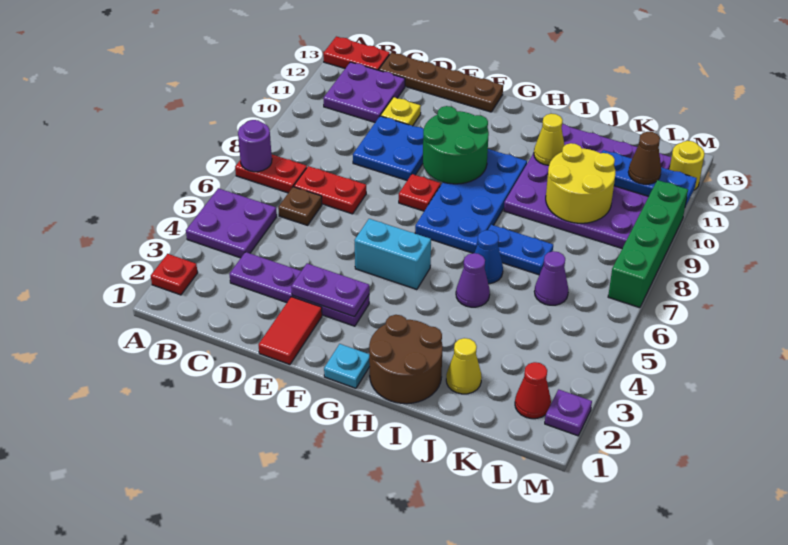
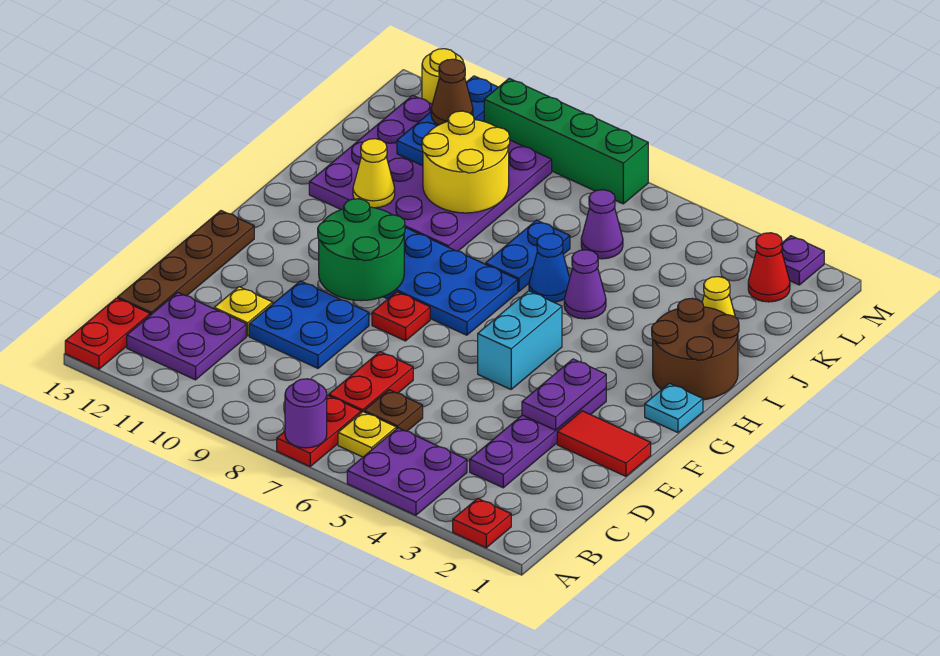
none -> yellow 1x1 plate [338,412,396,457]

